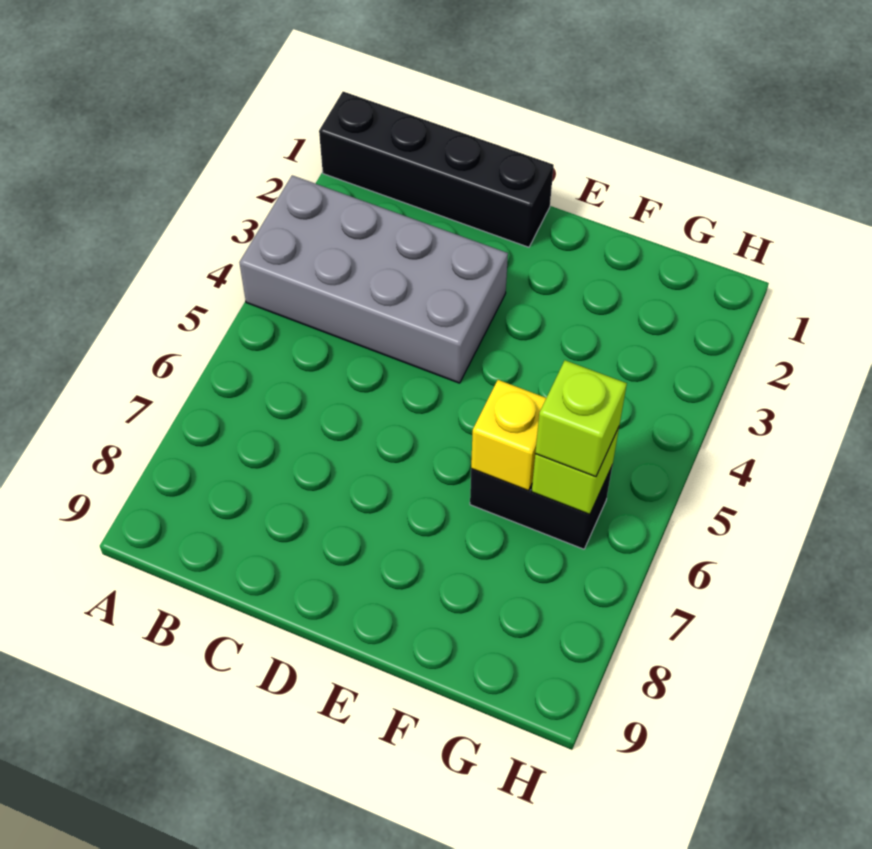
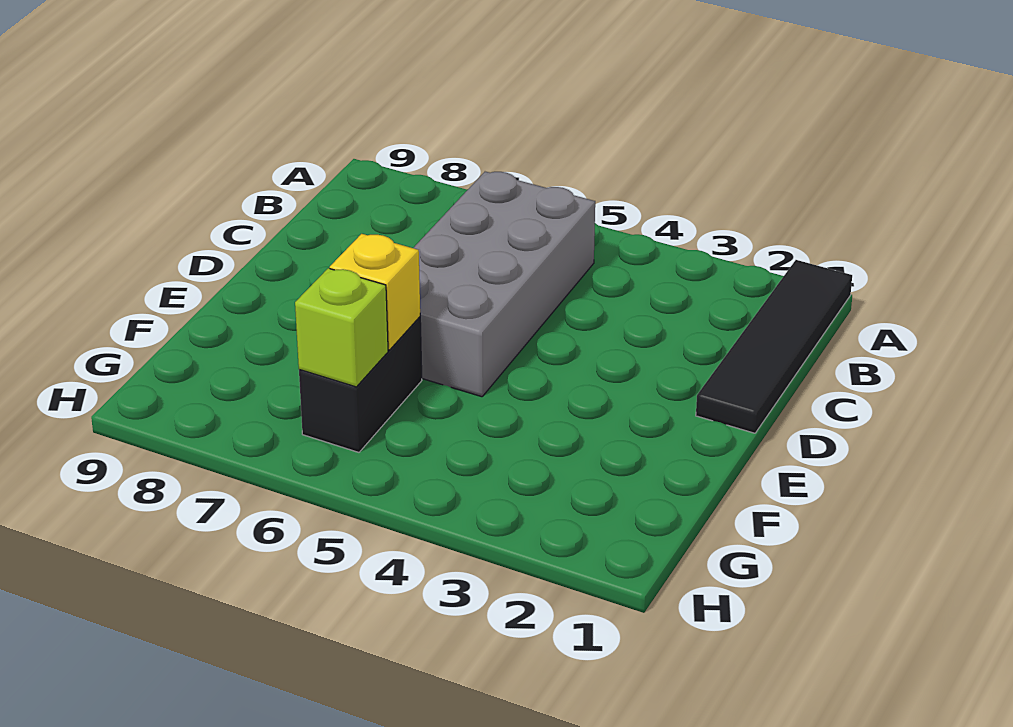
black 1x4 brick [319,92,554,247] -> black 1x4 tile [696,260,852,433]
grey 2x4 brick [239,175,508,383] -> grey 2x4 brick moved to [414,172,595,397]
lime 1x1 brick [535,360,627,477] -> none

